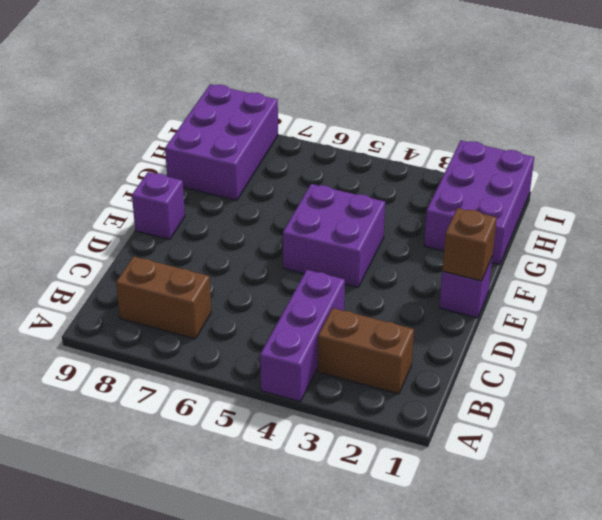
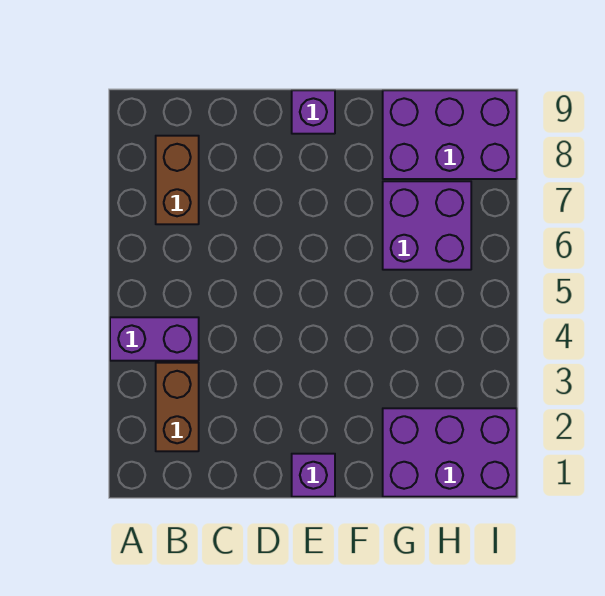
purple 1x3 brick [260,270,345,402] -> purple 1x2 brick [110,317,199,361]
brown 1x1 brick [442,208,497,281] -> none
purple 2x2 brick [283,184,385,287] -> purple 2x2 brick moved to [383,181,471,270]

